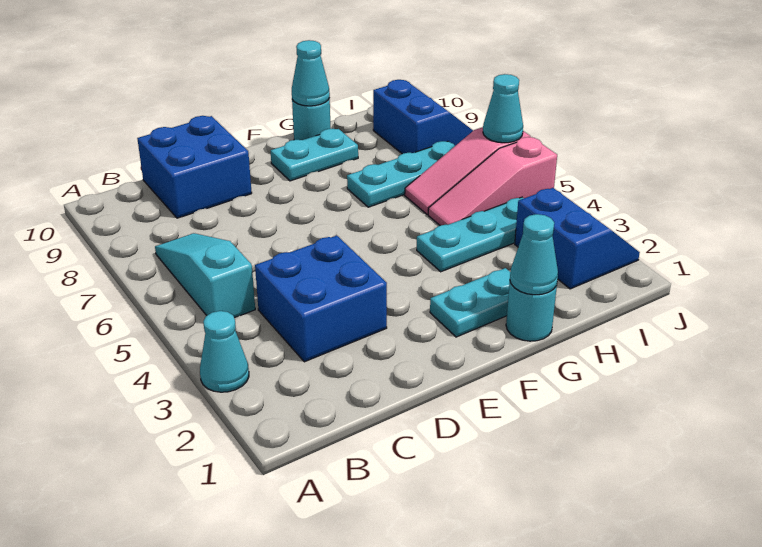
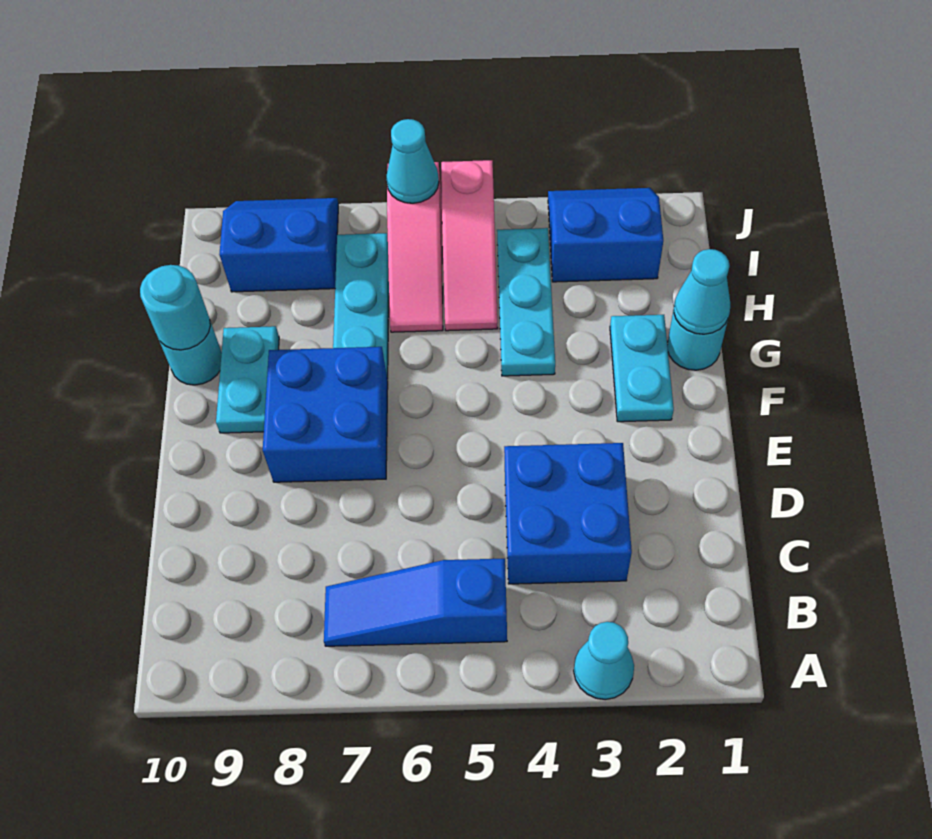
cyan 1x3 slope [155,233,255,318] -> blue 1x3 slope [324,559,507,646]
blue 2x2 brick [137,116,252,218] -> blue 2x2 brick moved to [263,347,388,482]
cyan 1x1 cone [292,40,330,106] -> cyan 1x1 round brick [140,265,210,350]

